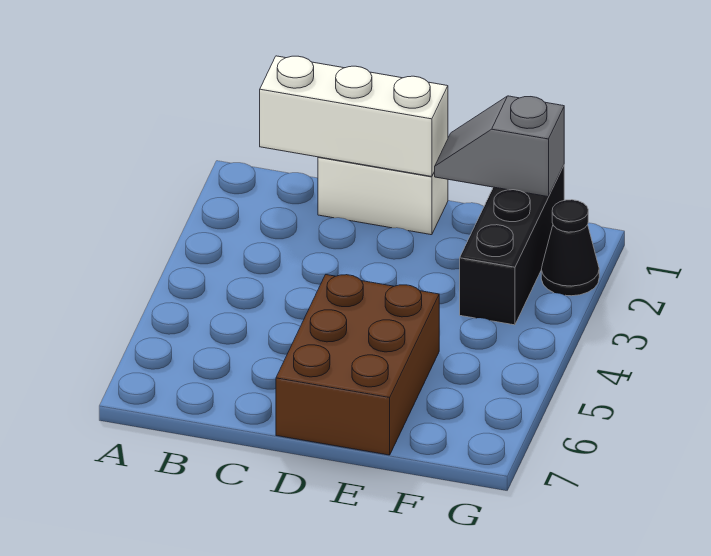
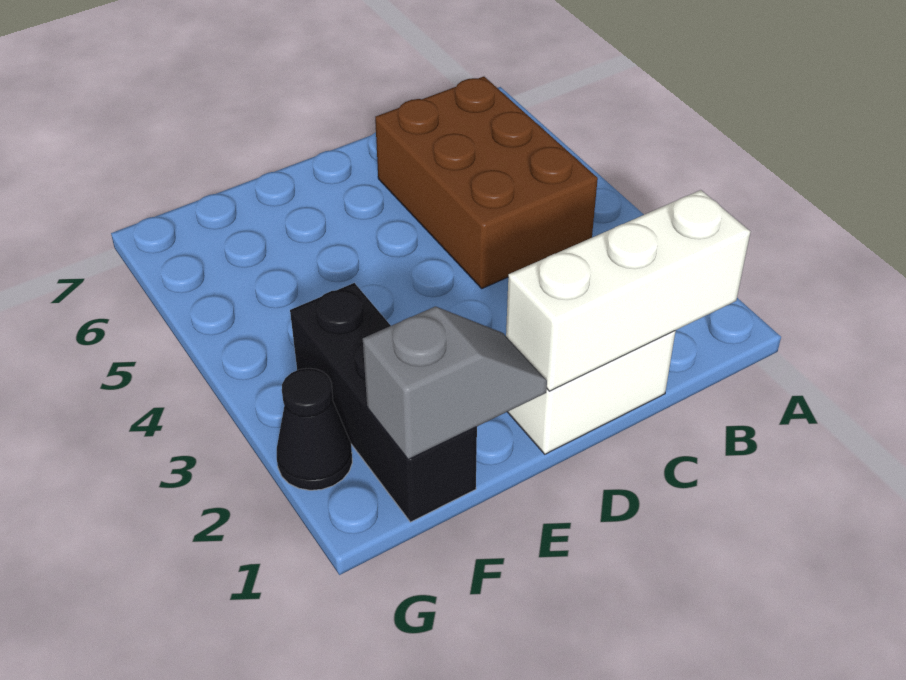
brown 2x3 brick [276,275,439,455] -> brown 2x3 brick moved to [375,76,598,288]

